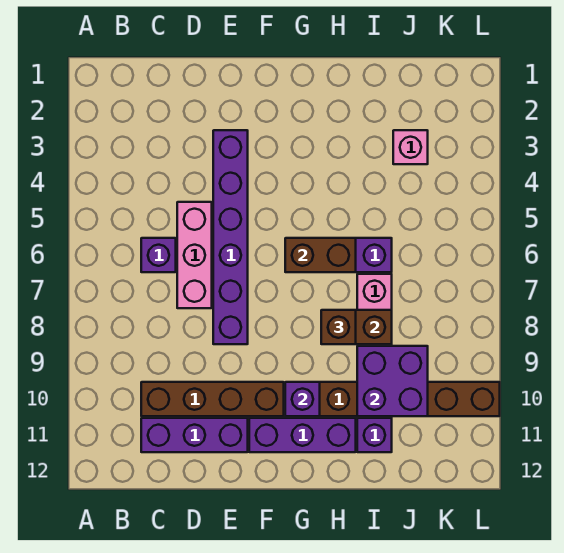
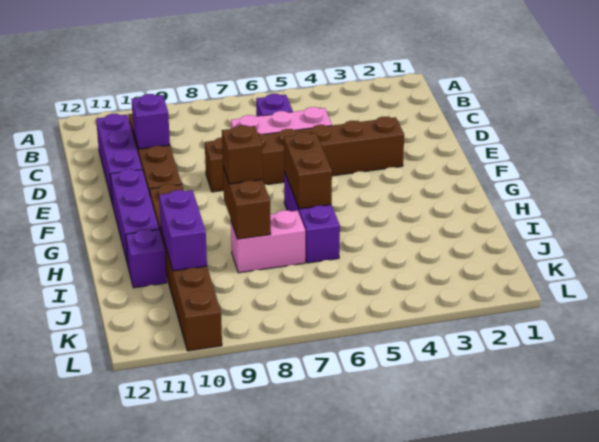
purple 1x6 brick [213,130,248,344] -> brown 1x6 brick [205,117,404,192]
purple 1x1 brick [285,382,320,416] -> purple 1x1 brick moved to [131,94,170,149]
purple 2x2 brick [357,346,428,416] -> purple 1x2 brick [159,190,207,271]
pink 1x1 brick [393,130,428,164] -> none

